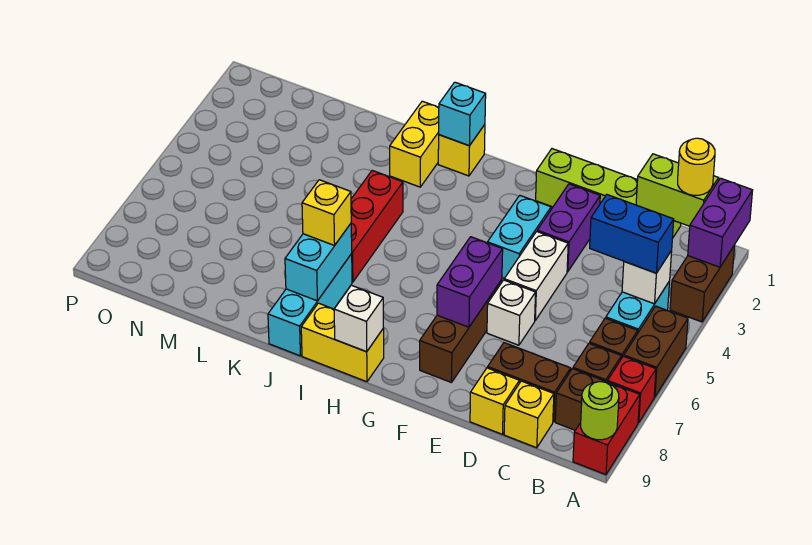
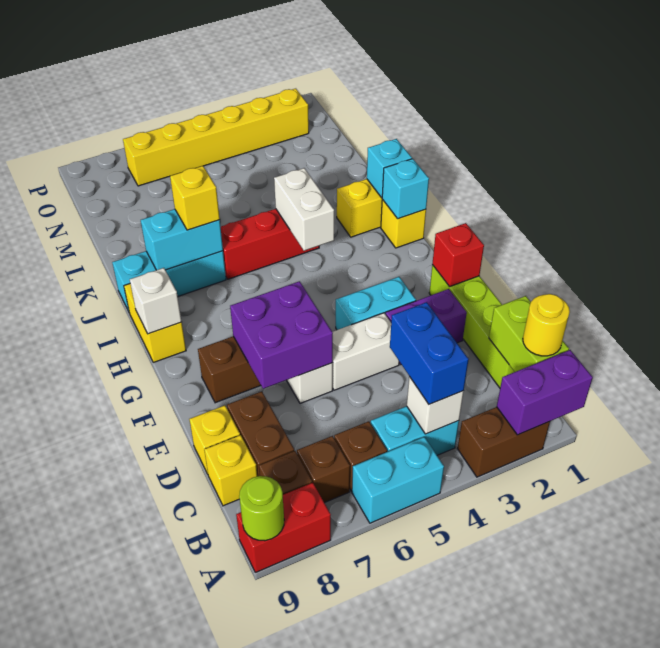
brown 1x2 brick [624,306,688,397] -> cyan 1x2 brick [352,437,444,523]
red 1x1 brick [608,356,656,423] -> red 1x1 brick moved to [432,223,484,287]
purple 1x2 brick [437,237,503,327] -> purple 2x2 brick [230,281,333,389]
none -> white 1x2 brick [274,168,334,251]
none -> cyan 1x1 brick [367,139,412,198]
none -> yellow 1x6 brick [123,89,309,186]

